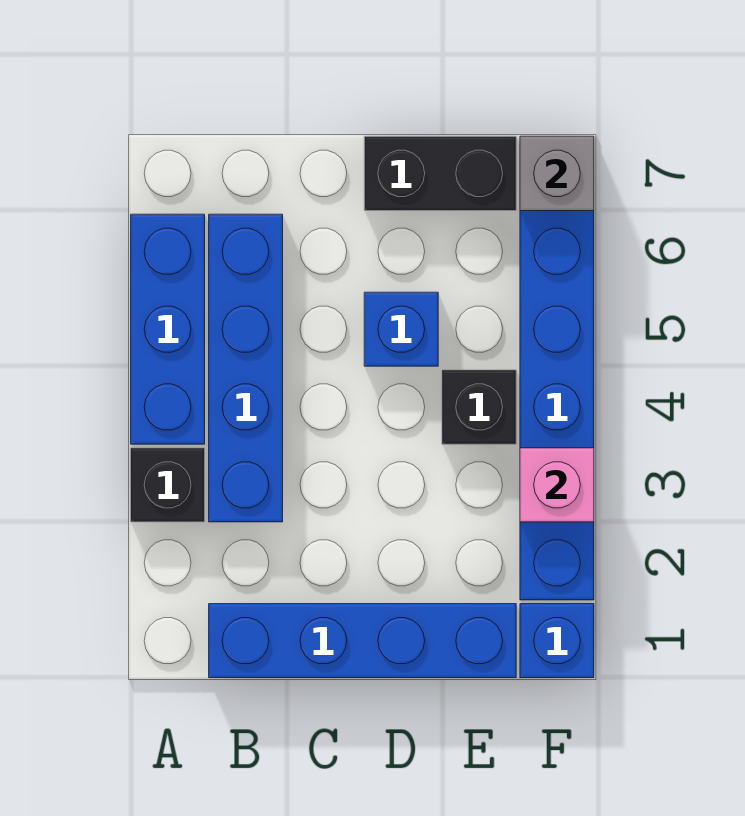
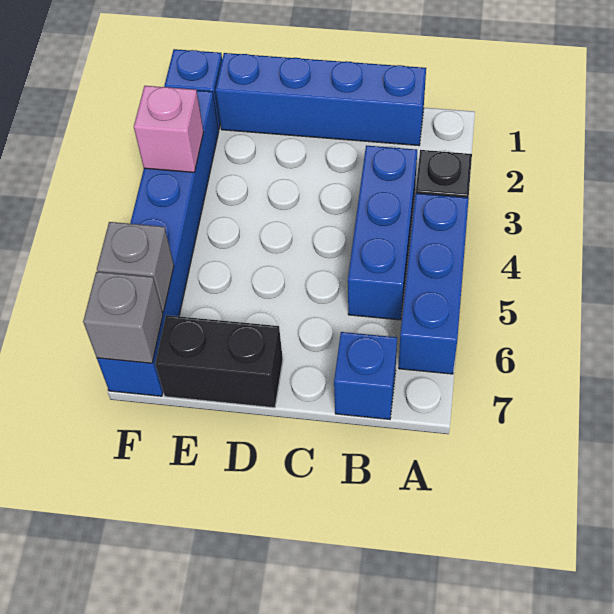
blue 1x4 brick [209,214,283,522] -> blue 1x3 brick [348,145,417,320]
blue 1x1 brick [364,292,438,366] -> blue 1x1 brick moved to [334,332,397,419]
black 1x1 brick [442,370,516,444] -> none
none -> grey 1x1 brick [97,222,174,312]

